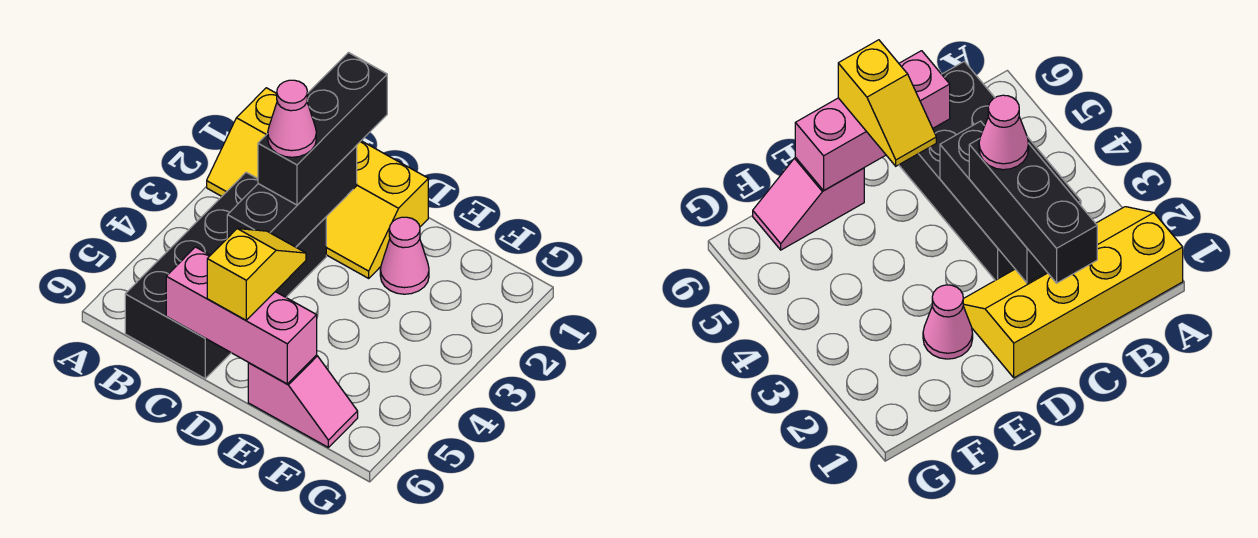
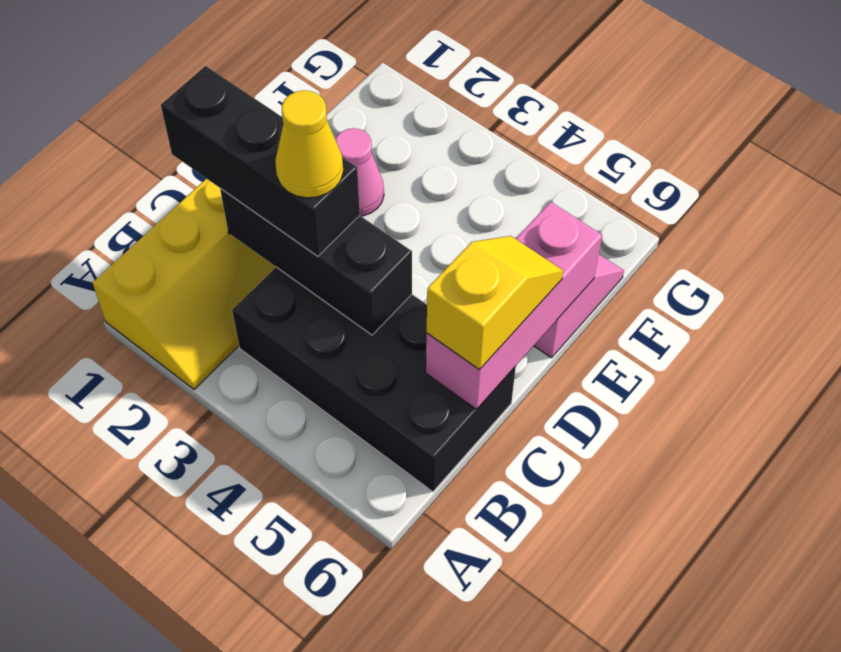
pink 1x1 cone [268,80,316,157] -> yellow 1x1 cone [275,90,343,198]
yellow 1x2 slope [207,229,306,320] -> yellow 1x2 slope turned to [427,236,563,370]

